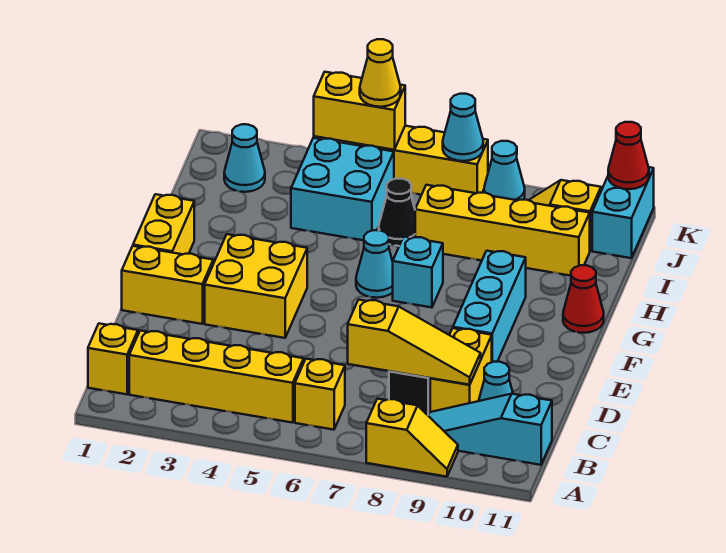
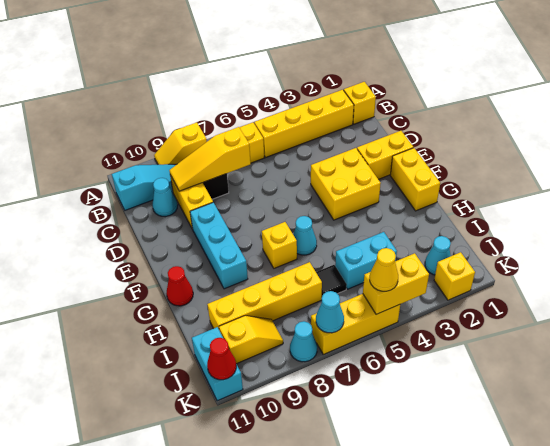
cyan 1x1 brick [393,237,443,308] -> yellow 1x1 brick [262,222,297,268]
cyan 2x2 brick [291,138,394,240] -> cyan 1x2 brick [335,232,397,289]
black 1x1 cone [379,179,415,246] -> black 1x1 tile [316,265,347,296]
none -> yellow 1x1 brick [434,252,475,300]

